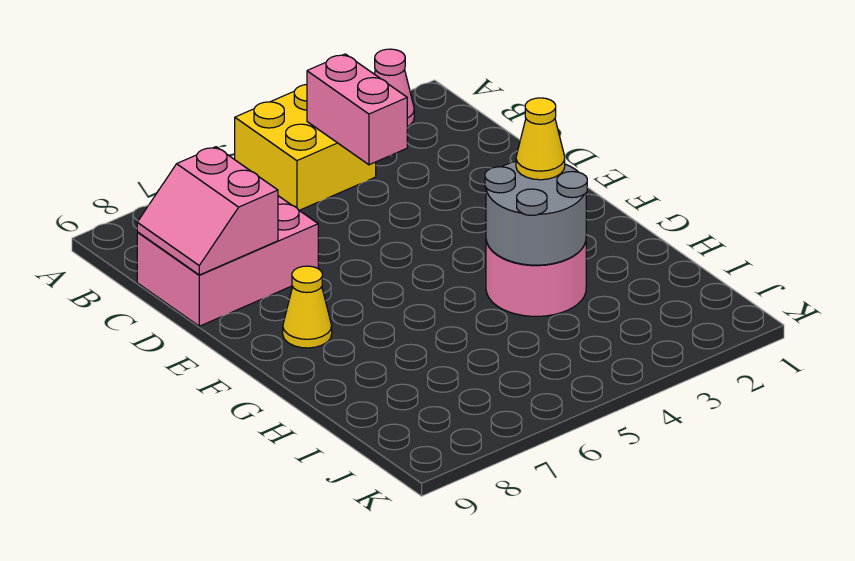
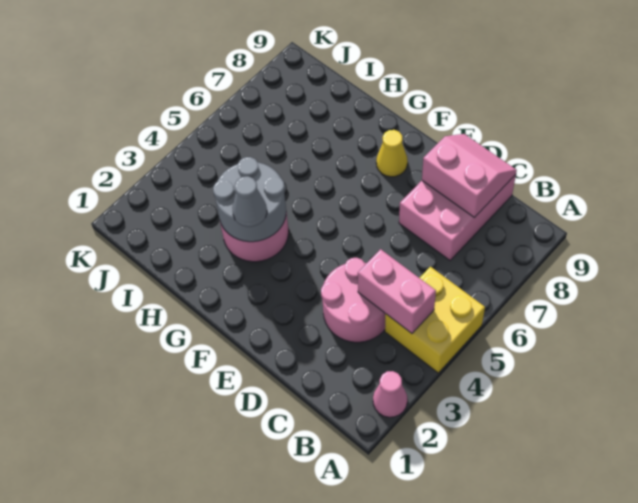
none -> pink 2x2 round brick [321,258,386,342]
yellow 1x1 cone [516,98,565,180] -> grey 1x1 cone [233,176,267,227]

